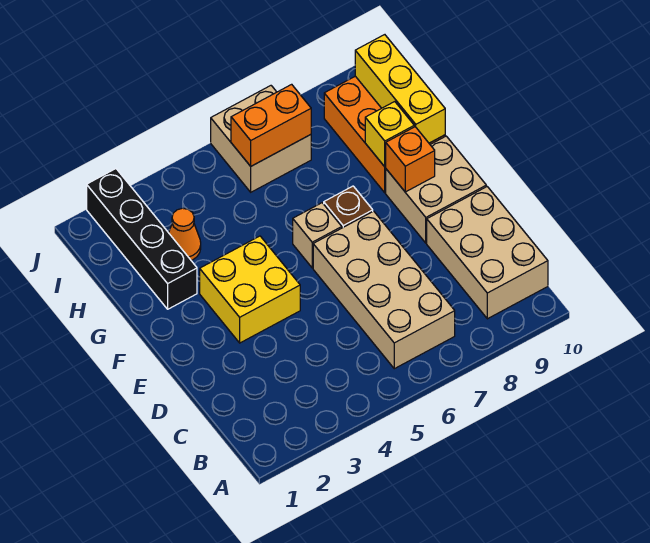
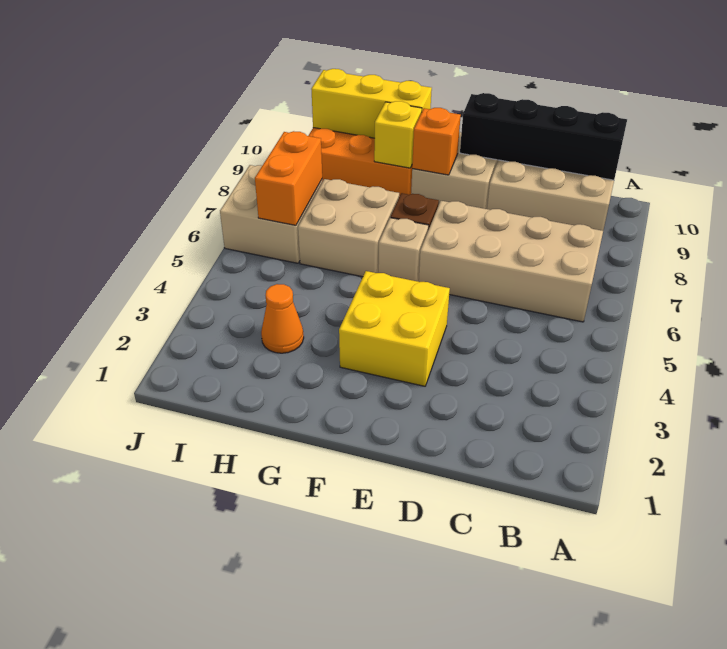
black 1x4 brick [87,169,197,309] -> black 1x4 brick moved to [460,93,627,180]
none -> tan 2x2 brick [298,179,399,277]

